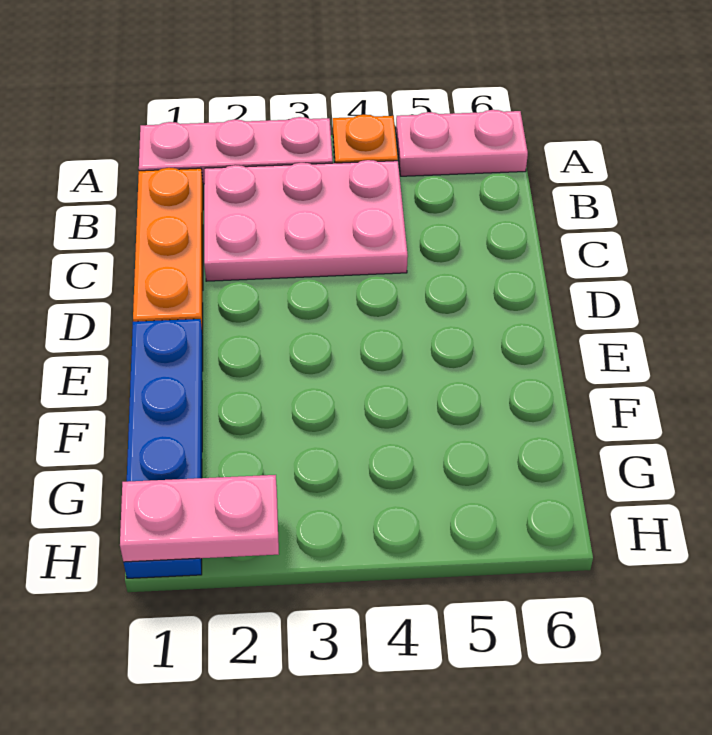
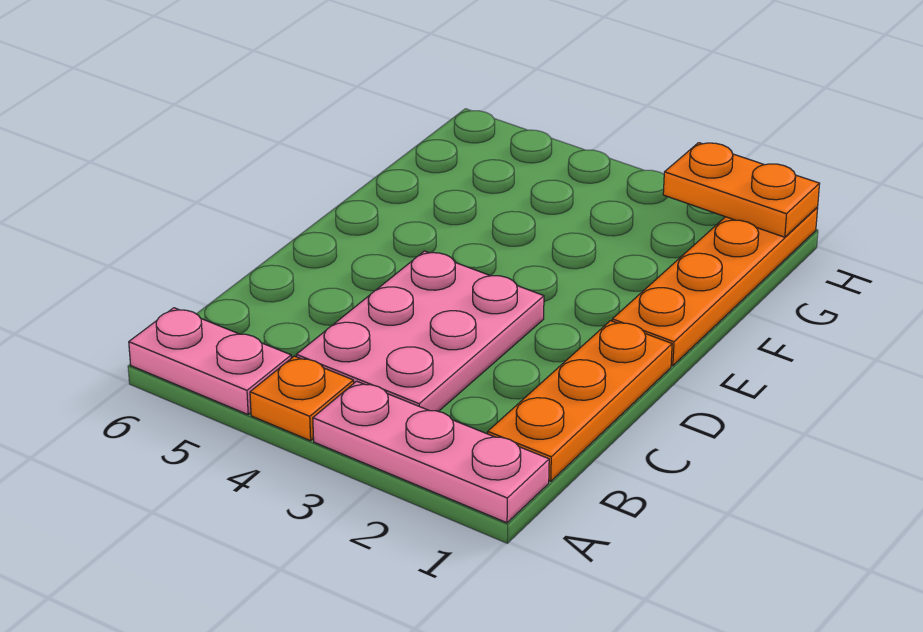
pink 2x3 plate [204,160,408,281] -> pink 2x3 plate turned to [296,251,544,412]
blue 1x4 plate [124,319,203,578] -> orange 1x4 plate [612,208,818,366]
pink 1x2 plate [120,475,279,562] -> orange 1x2 plate [663,143,820,237]

